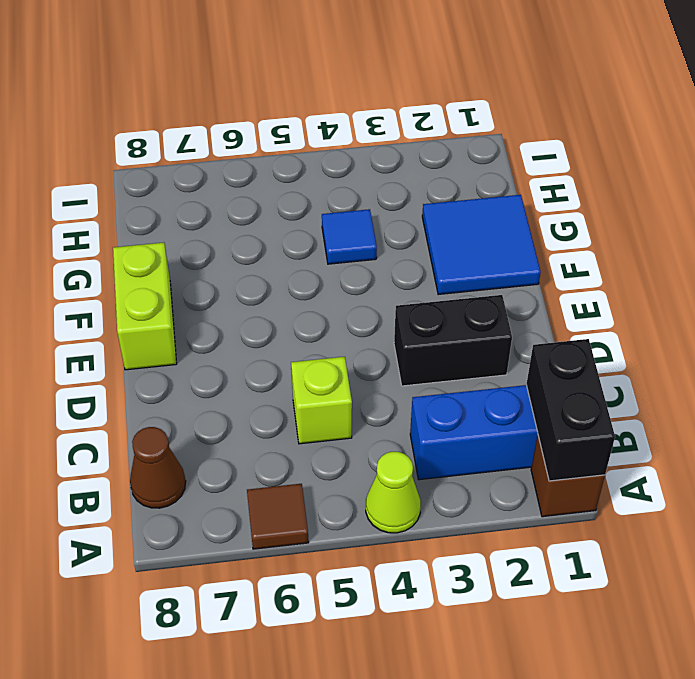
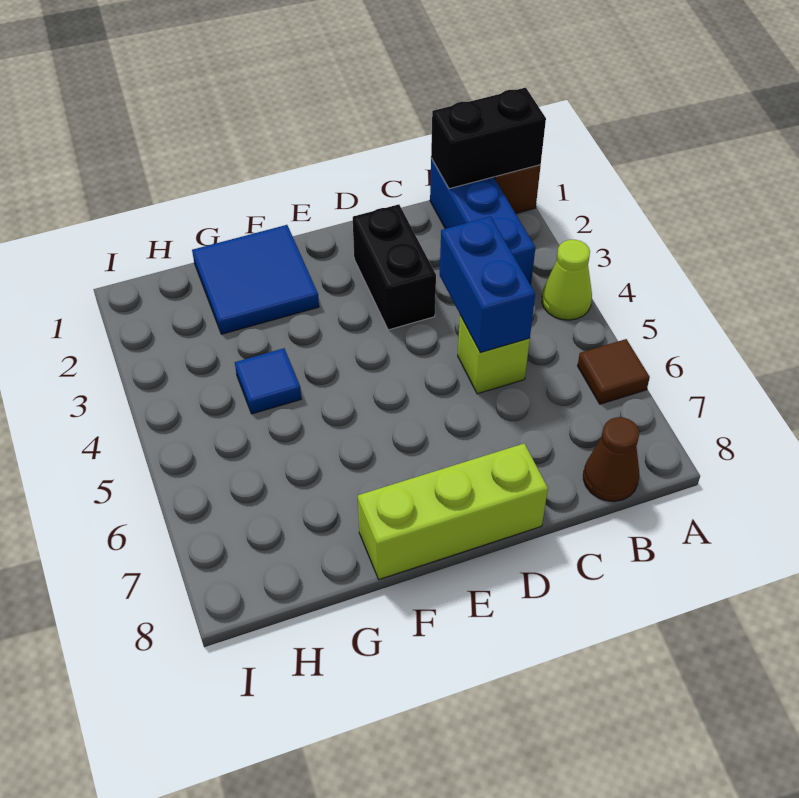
none -> blue 1x2 brick [440,217,535,352]
lime 1x2 brick [113,242,177,370] -> lime 1x3 brick [358,444,548,579]

